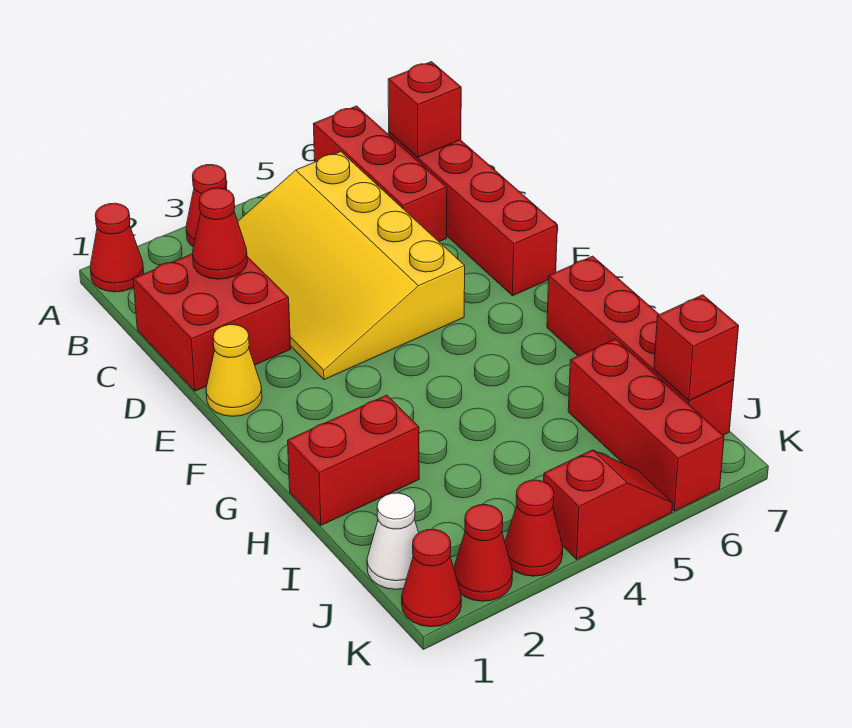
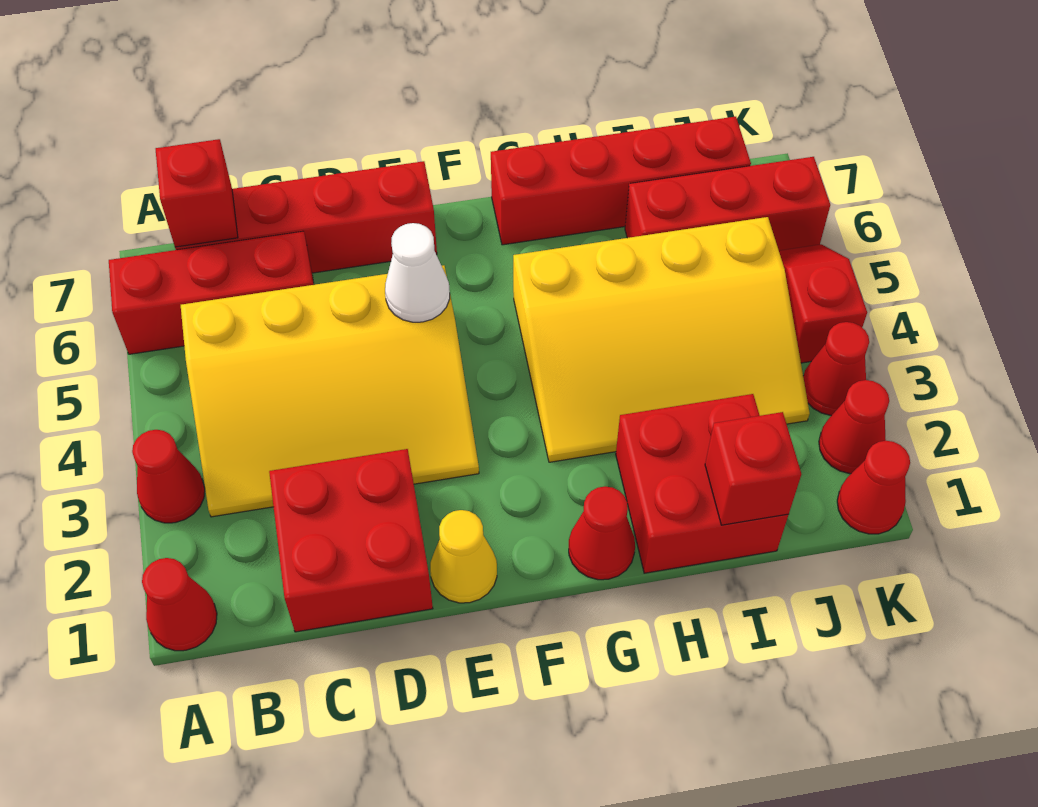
red 1x1 cone [192,188,247,279] -> red 1x1 cone moved to [569,486,635,580]
none -> yellow 3x4 slope [513,217,810,462]
red 1x2 brick [288,395,419,525] -> red 2x2 brick [616,394,788,573]
white 1x1 cone [367,493,418,590] -> white 1x1 cone moved to [385,223,450,322]
red 1x1 brick [654,295,739,401] -> red 1x1 brick moved to [705,412,801,525]

